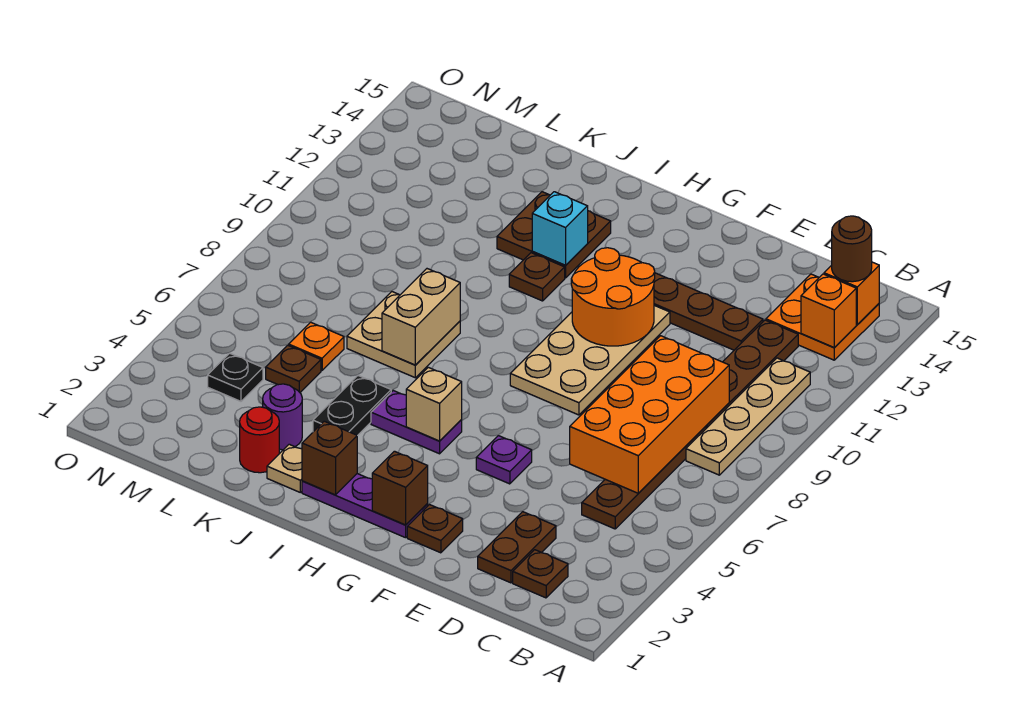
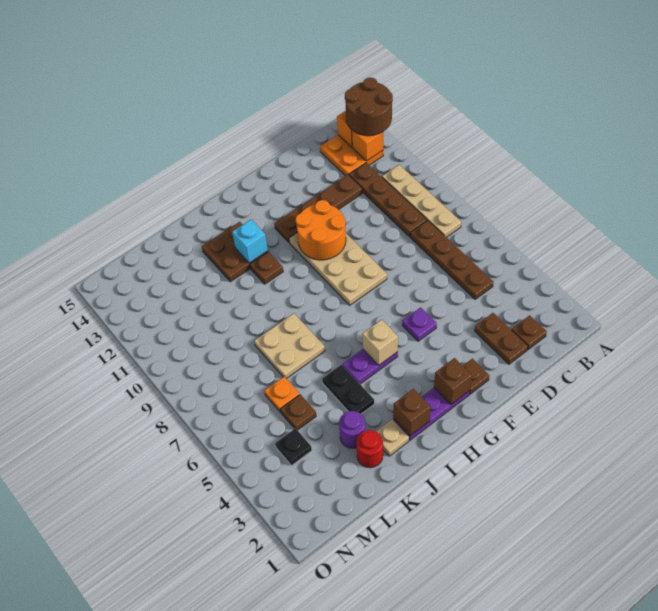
brown 1x1 round brick [832,216,872,282] -> brown 2x2 round brick [345,78,393,136]
orange 2x4 brick [570,336,729,493] -> none
tan 1x2 brick [382,269,460,365] -> none

